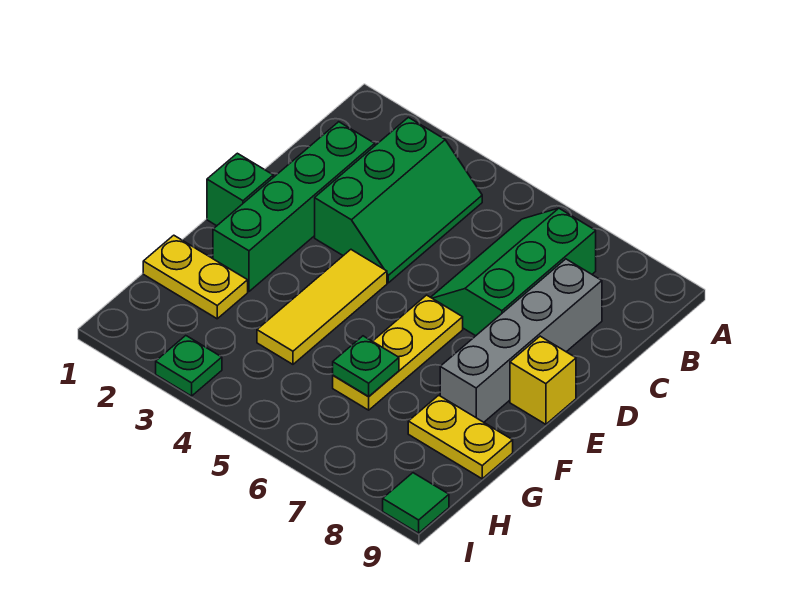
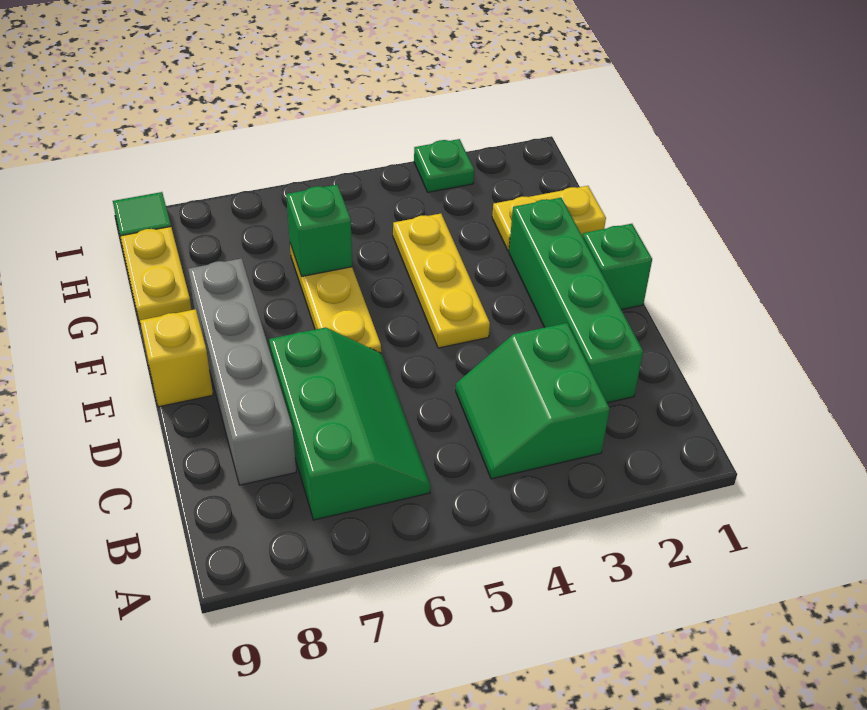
green 2x3 slope [315,117,482,283] -> green 2x2 slope [456,323,610,479]
yellow 1x3 tile [257,250,387,364] -> yellow 1x3 plate [393,214,490,348]
green 1x1 plate [333,336,399,397] -> green 1x1 brick [286,185,352,276]
yellow 1x2 plate [408,395,513,479] -> yellow 1x2 plate turned to [120,227,192,324]

